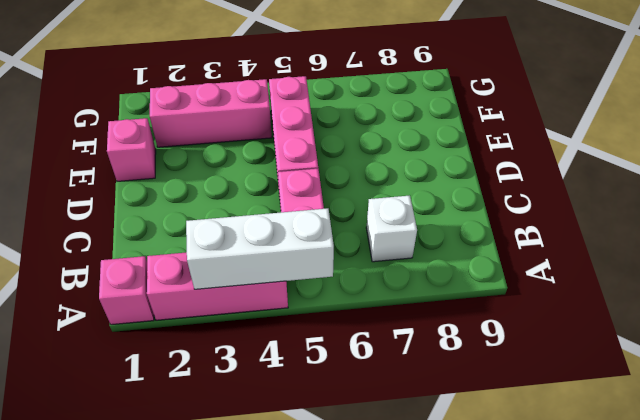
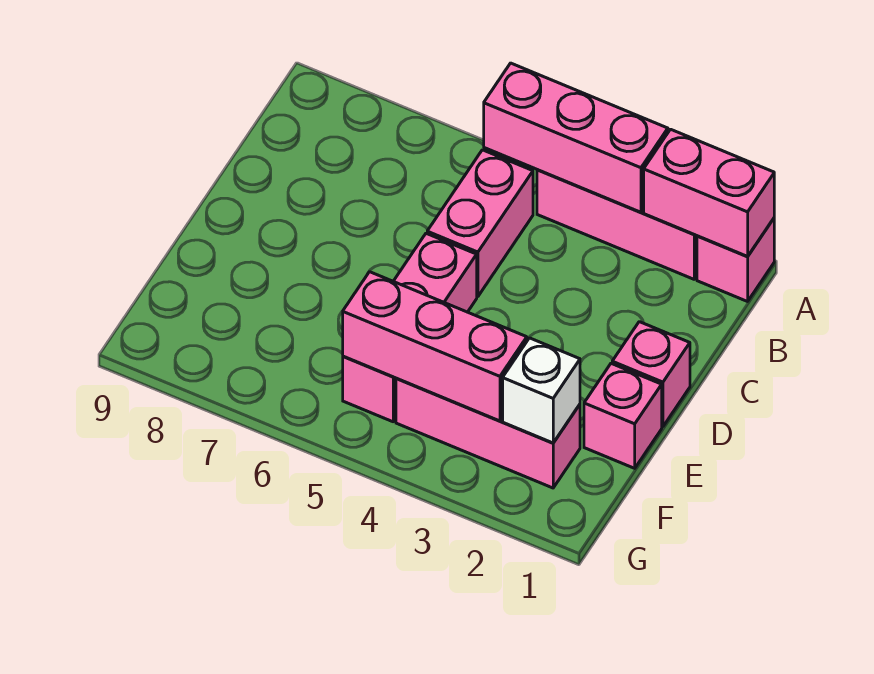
none -> pink 1x2 brick [644,129,774,256]
white 1x3 brick [186,208,334,289] -> pink 1x3 brick [484,63,668,212]
white 1x1 brick [366,195,417,262] -> white 1x1 brick moved to [503,338,580,443]
none -> pink 1x1 brick [612,322,690,427]
none -> pink 1x3 brick [343,272,527,421]

